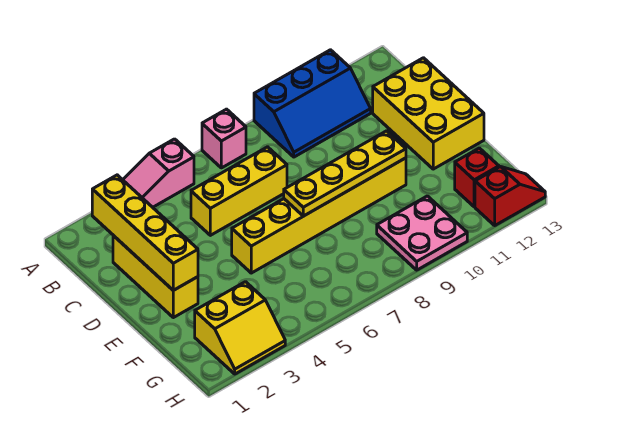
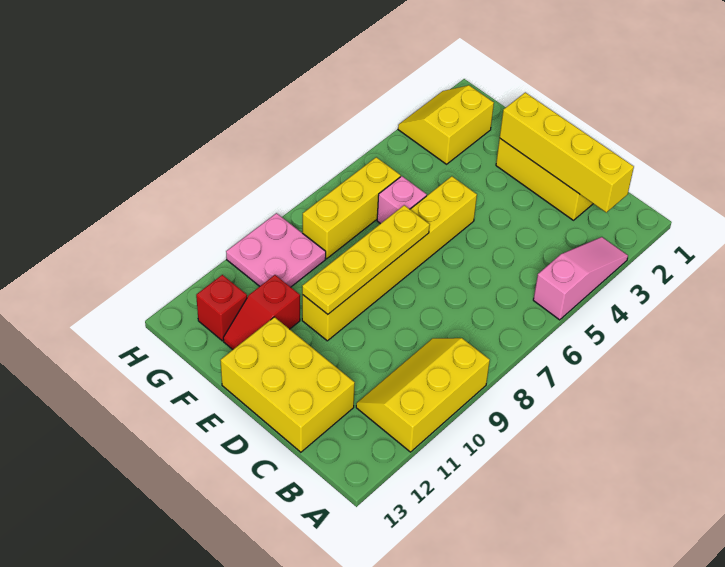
pink 1x1 brick [202,109,246,168] -> pink 1x1 brick moved to [377,176,427,224]
blue 2x3 slope [254,50,371,157] -> yellow 2x3 slope [356,338,490,452]
yellow 1x3 brick [191,147,287,235] -> yellow 1x3 brick moved to [303,157,401,259]
red 1x2 slope [475,167,545,225] -> red 1x2 slope moved to [223,275,300,349]

